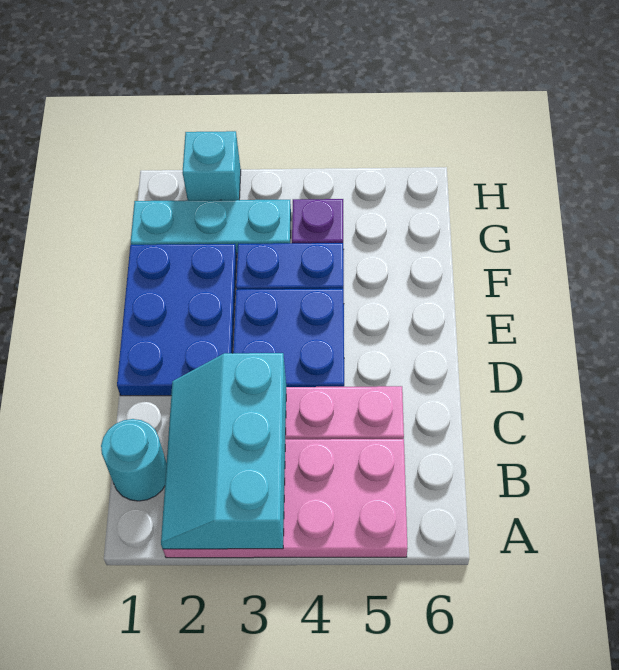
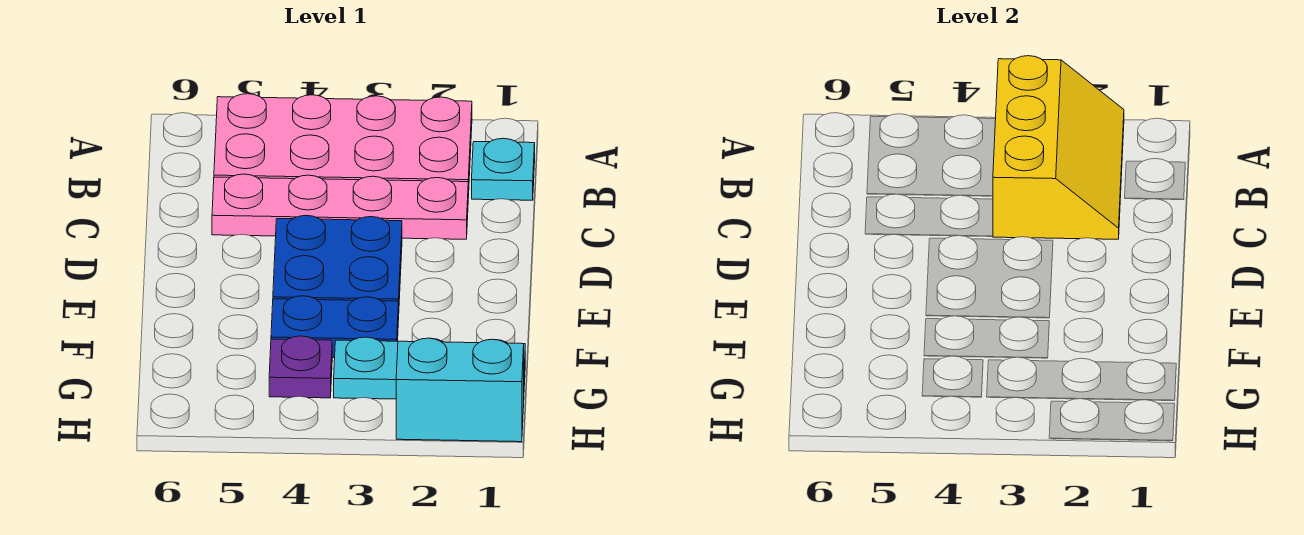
cyan 2x3 slope [161,353,286,549] -> yellow 2x3 slope [993,56,1124,239]
cyan 1x1 round brick [101,419,167,501] -> cyan 1x1 plate [472,138,535,200]
blue 2x3 plate [117,244,237,396] -> none
cyan 1x1 brick [182,131,241,200] -> cyan 1x2 brick [396,338,524,442]

